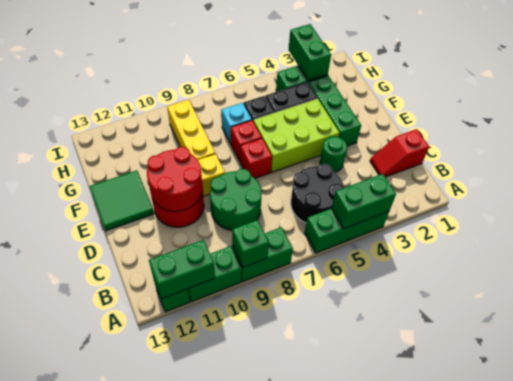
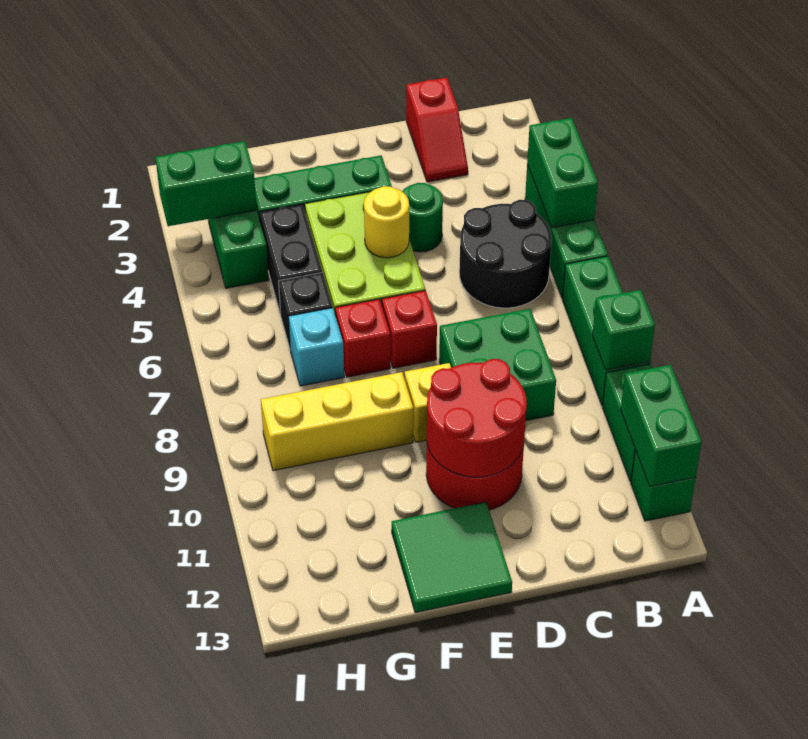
green 1x2 brick [232,227,293,281] -> green 1x3 brick [562,256,650,406]
green 2x2 round brick [210,169,262,230] -> green 2x2 brick [439,309,556,421]
none -> yellow 1x1 round brick [364,186,409,258]

